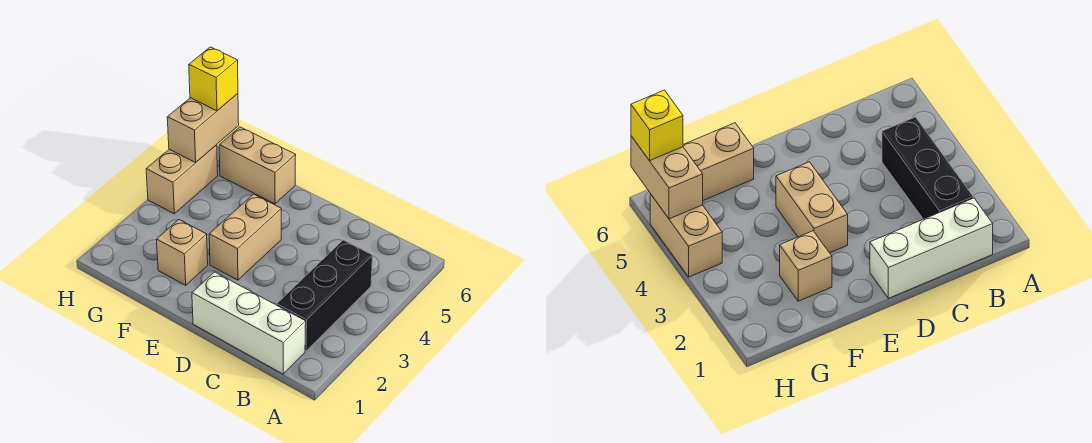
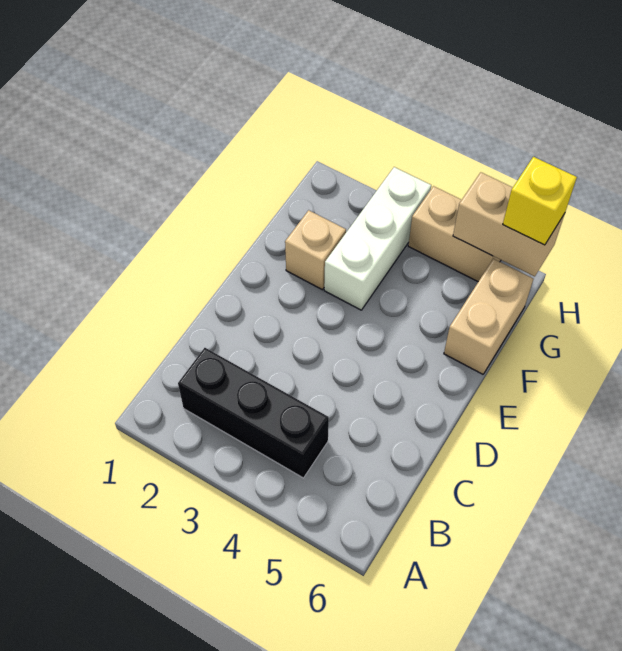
white 1x3 brick [192,272,306,374] -> white 1x3 brick moved to [324,167,431,310]
tan 1x2 brick [209,194,281,280] -> none

